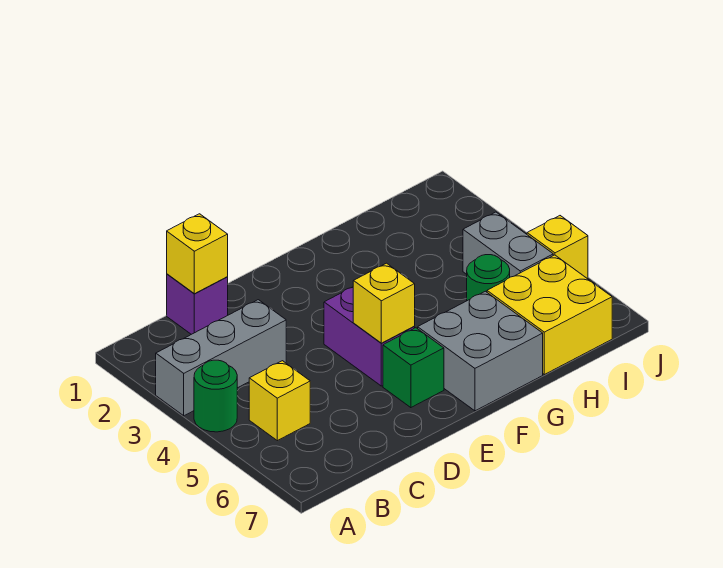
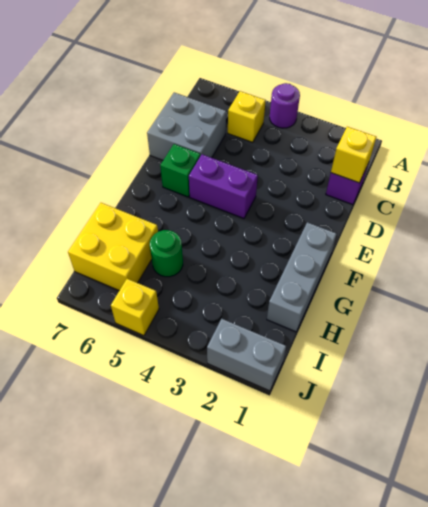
grey 1x3 brick [156,300,286,416] -> grey 1x3 brick moved to [267,222,337,332]
green 1x1 round brick [194,360,237,432] -> purple 1x1 round brick [270,83,300,128]
yellow 1x1 brick [353,263,415,343] -> none
grey 2x2 brick [418,291,543,411] -> grey 2x2 brick moved to [147,92,226,160]
grey 1x2 brick [463,212,553,277] -> grey 1x2 brick moved to [207,319,286,391]

